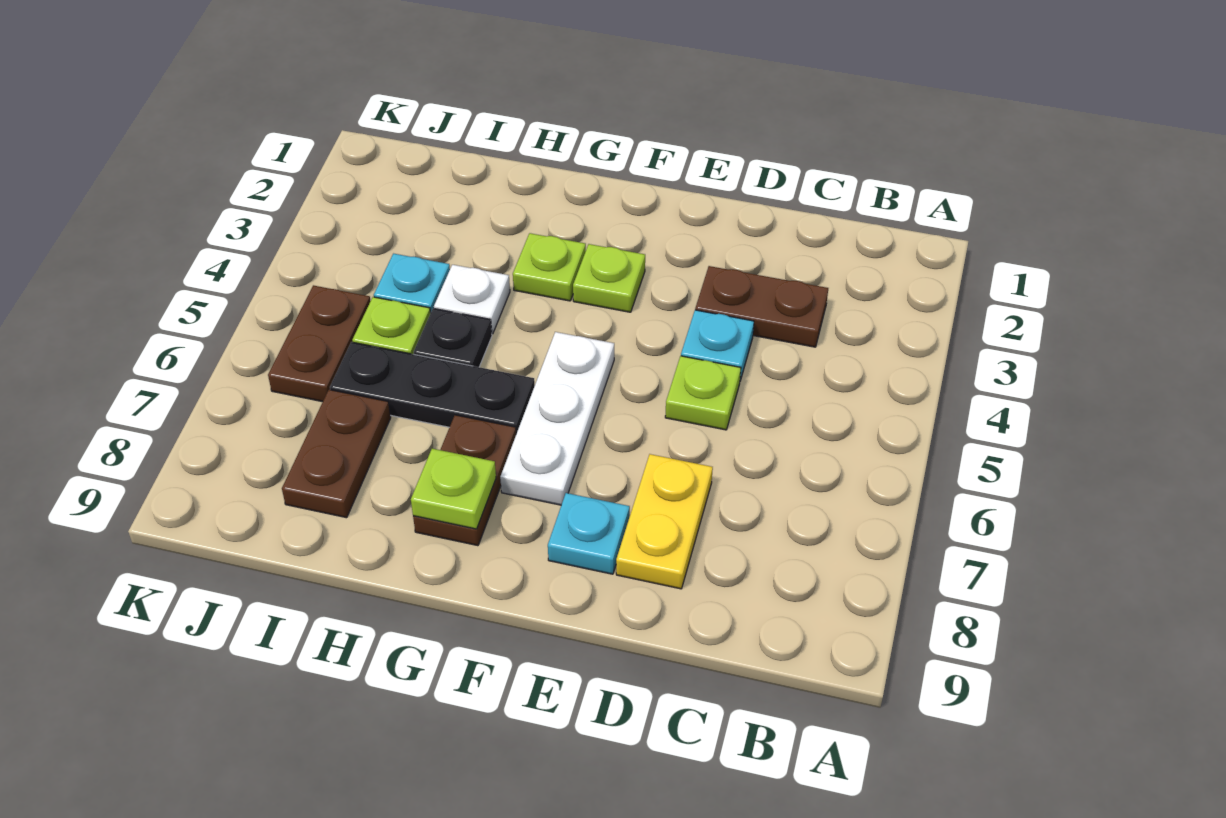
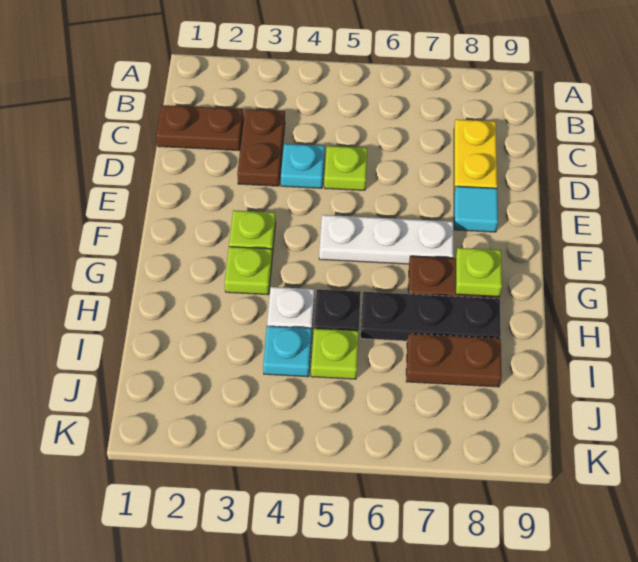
yellow 1x2 plate [616,454,713,589] -> yellow 1x2 plate turned to [454,119,497,193]
cyan 1x1 plate [548,493,630,574] -> cyan 1x1 tile [454,186,498,232]
black 1x3 plate [330,342,535,434] -> black 1x3 plate turned to [361,292,501,341]
brown 1x2 plate [268,285,370,402] -> brown 1x2 plate moved to [156,105,244,151]

